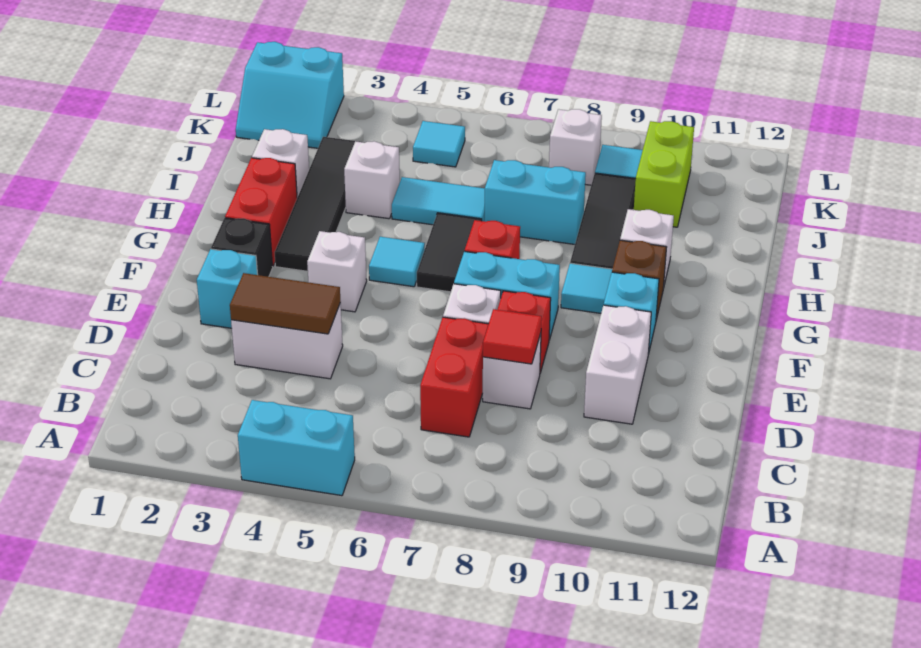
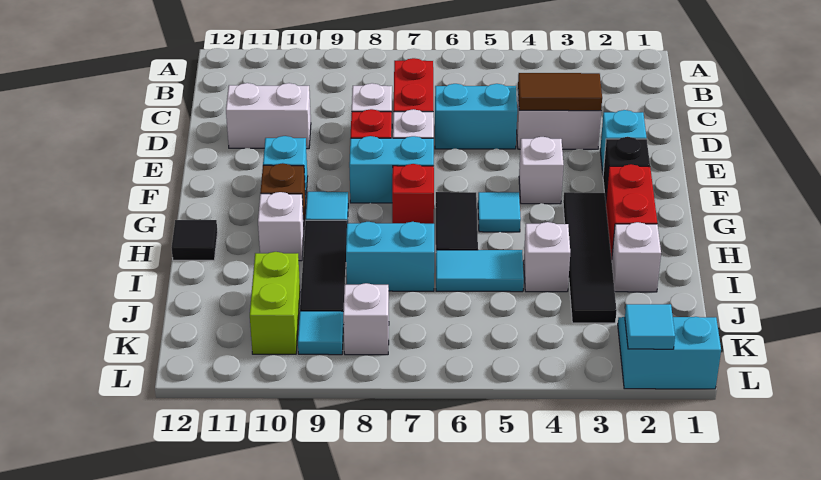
cyan 1x2 brick [238,400,355,496] -> cyan 1x2 brick moved to [435,84,517,149]
red 1x1 tile [483,309,542,364] -> none
white 1x2 brick [584,305,651,424] -> white 1x2 brick turned to [226,83,311,149]
none -> black 1x1 tile [172,220,218,260]
cyan 1x1 tile [413,121,465,167] -> cyan 1x1 tile moved to [625,304,675,349]

